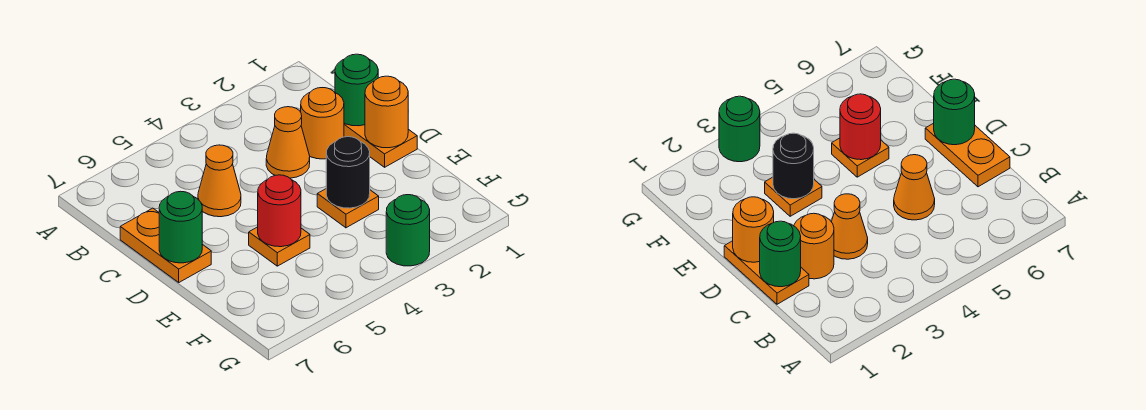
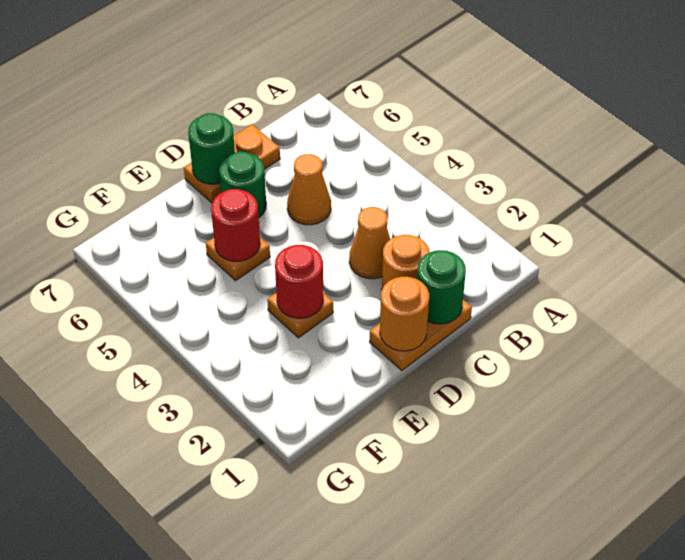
black 1x1 round brick [326,137,370,208] -> red 1x1 round brick [275,245,323,318]
green 1x1 round brick [386,195,430,266] -> green 1x1 round brick moved to [219,152,266,217]

